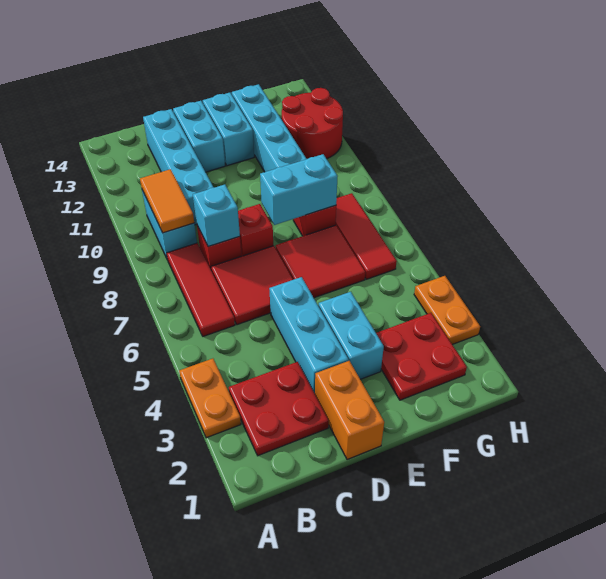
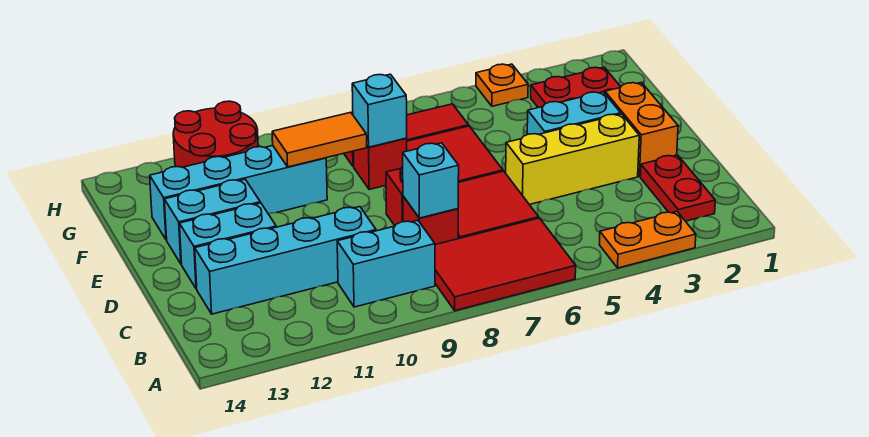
red 2x2 plate [229,362,329,456] -> red 1x2 plate [640,155,715,221]
red 1x3 tile [167,243,235,336] -> red 2x3 tile [435,218,576,311]
orange 1x2 tile [140,169,194,233] -> orange 1x2 tile moved to [272,112,367,167]
orange 1x2 brick [315,361,384,460] -> orange 1x2 brick turned to [605,82,678,176]
cyan 1x3 brick [269,277,349,393] -> yellow 1x3 brick [506,114,639,205]
cyan 1x2 brick [260,154,338,225] -> cyan 1x1 brick [352,74,407,147]
orange 1x2 plate [414,276,480,345] -> orange 1x1 plate [476,64,528,106]

